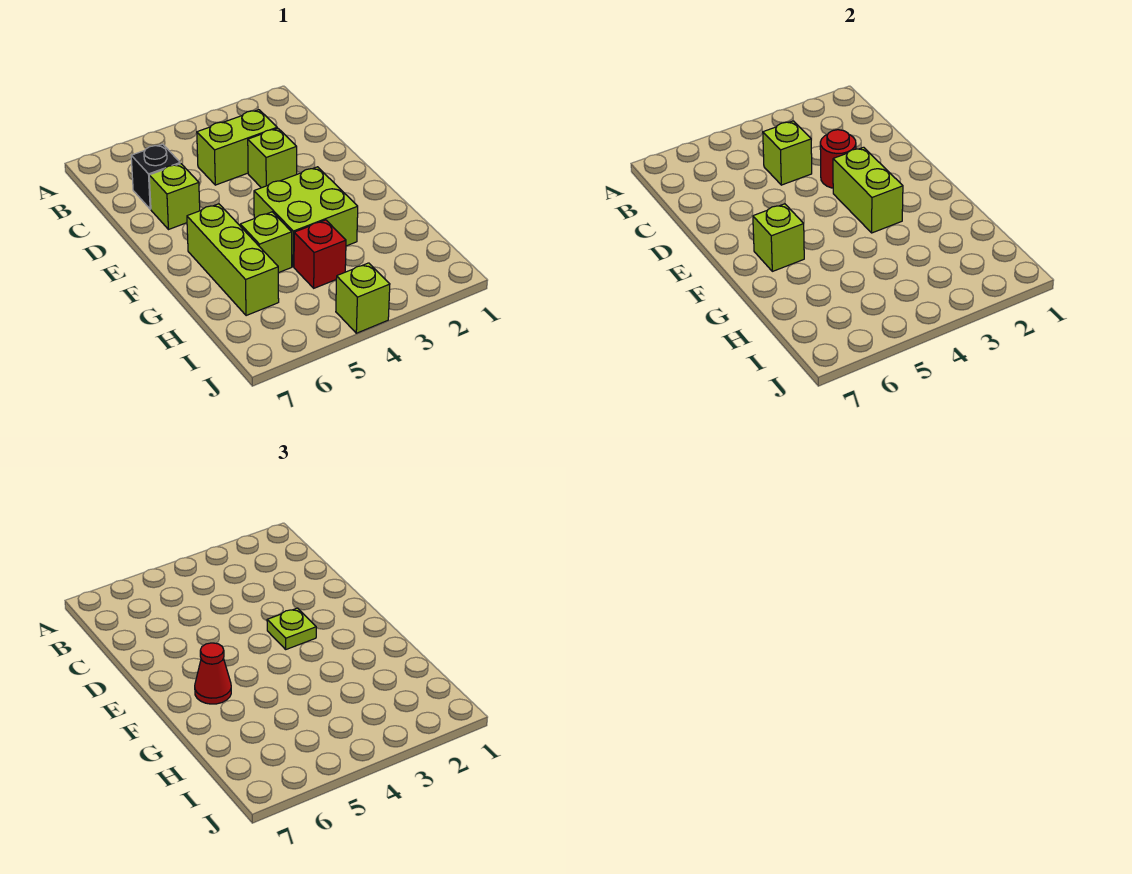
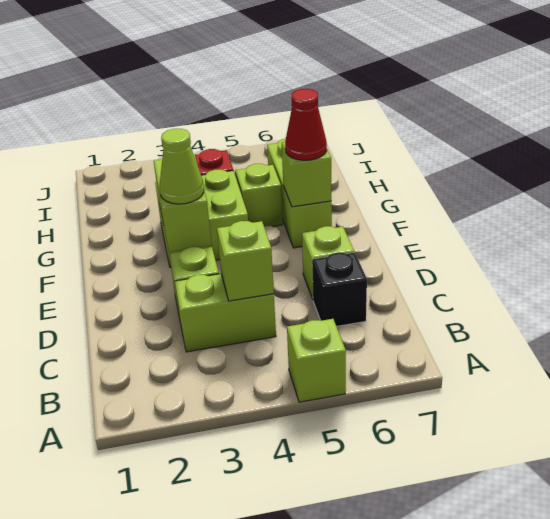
red 1x1 round brick [820,130,856,188] -> none
lime 1x1 plate [267,608,316,649] -> lime 1x1 cone [159,129,204,204]
lime 1x1 brick [336,263,390,333] -> lime 1x1 brick moved to [287,319,346,402]

